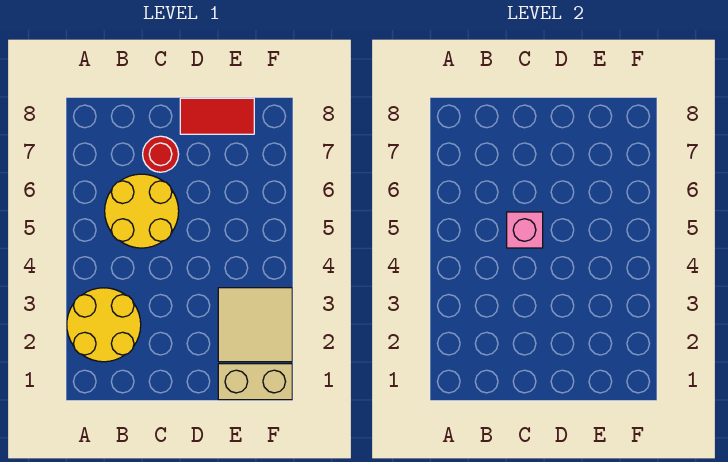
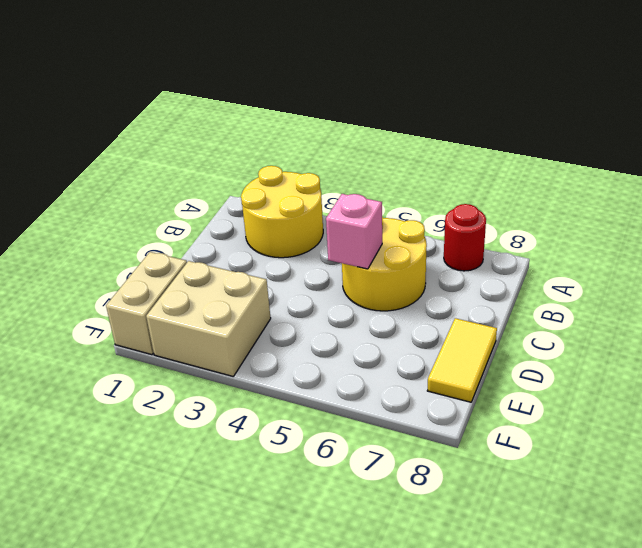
red 1x1 round brick [143,136,179,172] -> red 1x1 round brick moved to [444,204,486,271]
red 1x2 tile [180,98,254,134] -> yellow 1x2 tile [427,318,497,402]
tan 2x2 tile [218,288,292,362] -> tan 2x2 brick [146,261,271,376]

